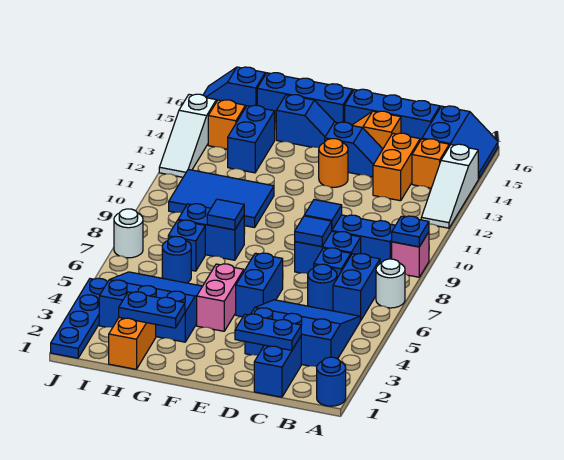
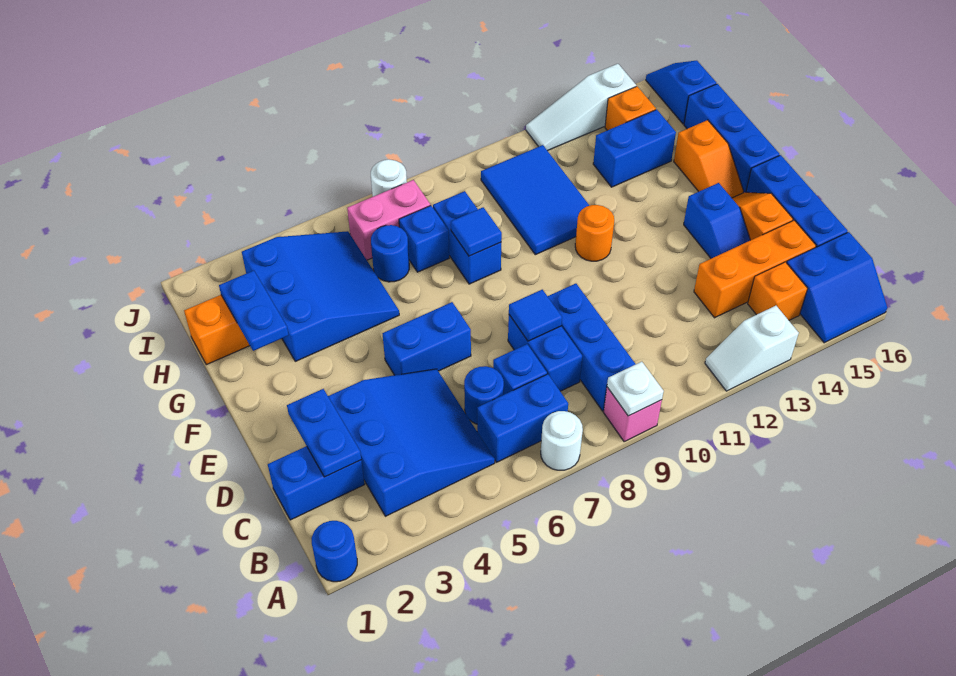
blue 1x1 plate [392,216,429,247] -> white 1x1 plate [607,362,664,416]
white 1x3 slope [421,144,478,228] -> white 1x2 slope [705,306,799,391]
orange 1x2 brick [373,133,420,201] -> orange 1x3 brick [694,220,816,318]
blue 1x1 tile [304,200,342,230] -> none
orange 1x1 round brick [319,139,348,187] -> orange 1x1 round brick moved to [575,205,614,261]
pink 1x2 brick [197,264,244,331] -> pink 1x2 brick moved to [347,180,430,260]
blue 1x2 slope [276,95,335,148] -> orange 1x2 slope [674,120,744,198]
blue 1x4 plate [51,278,107,358] -> none

